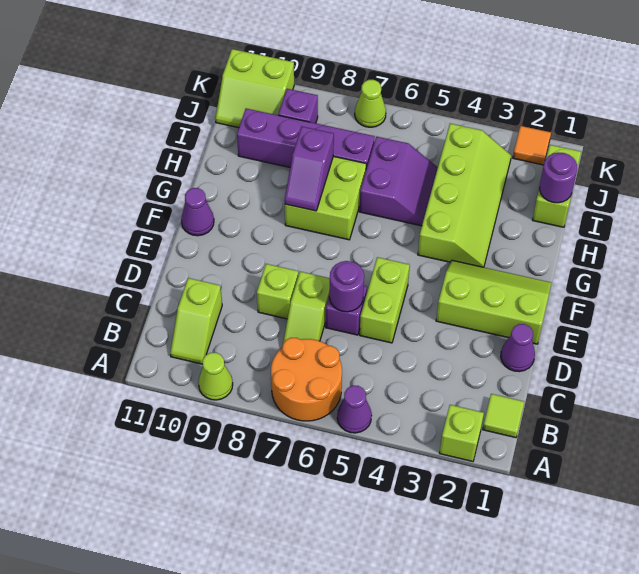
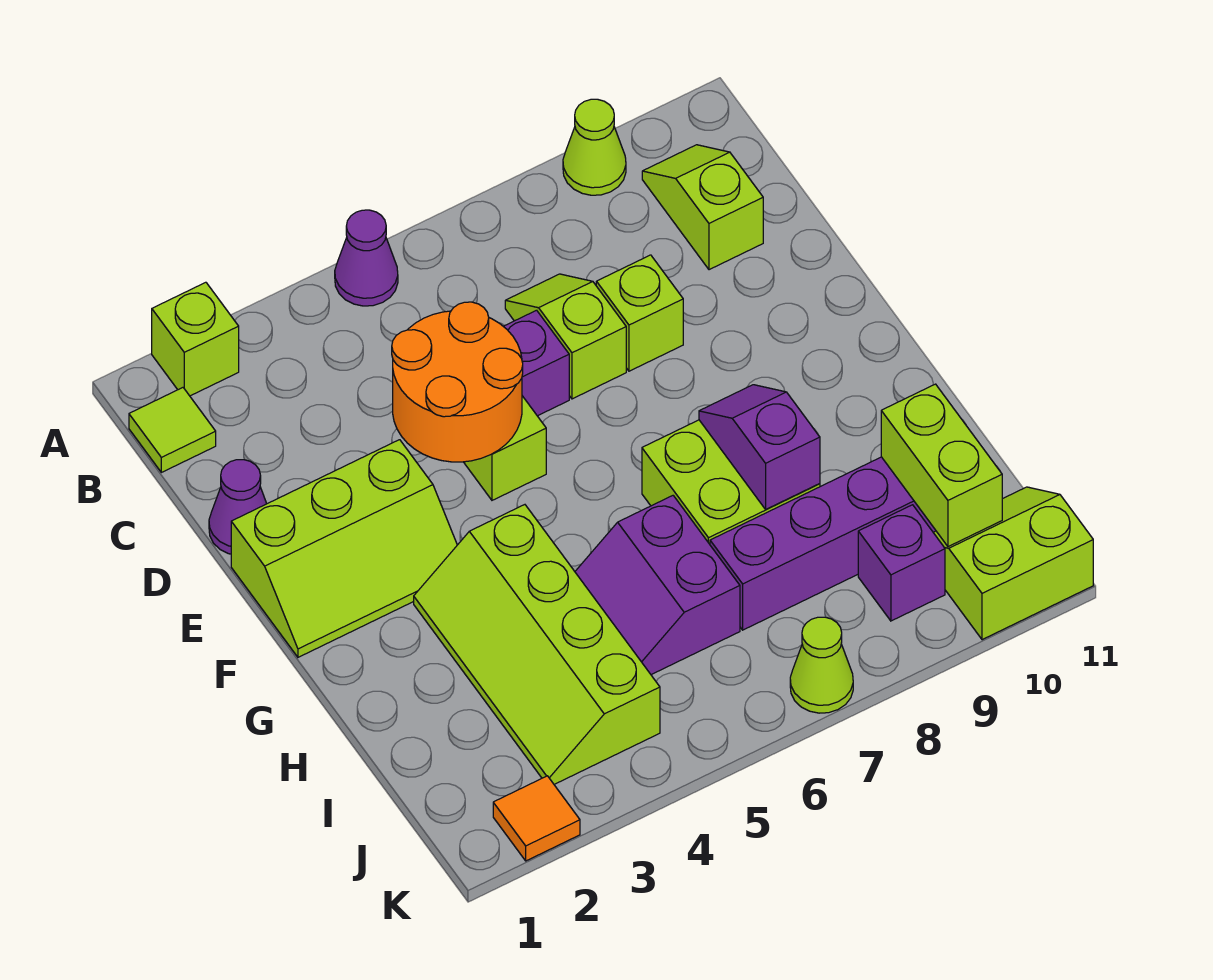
orange 2x2 round brick [271,338,342,421] -> orange 2x2 round brick moved to [392,302,523,462]
purple 1x1 round brick [329,261,364,312] -> none
purple 1x1 cone [181,188,214,236] -> none
lime 1x2 brick [533,145,581,227] -> lime 1x2 brick moved to [881,384,1002,547]
purple 1x1 round brick [540,152,577,203] -> none

